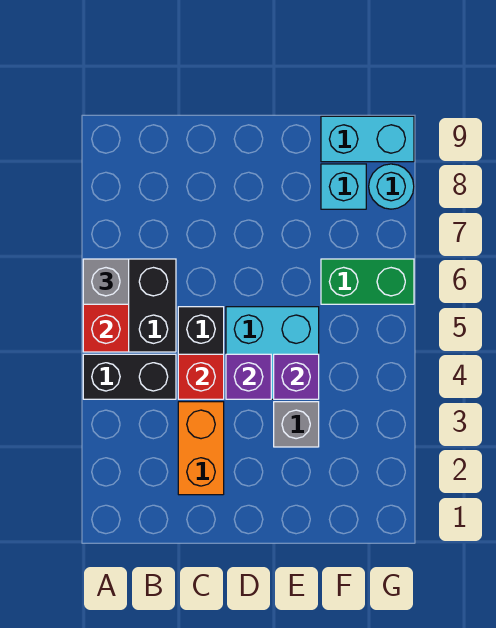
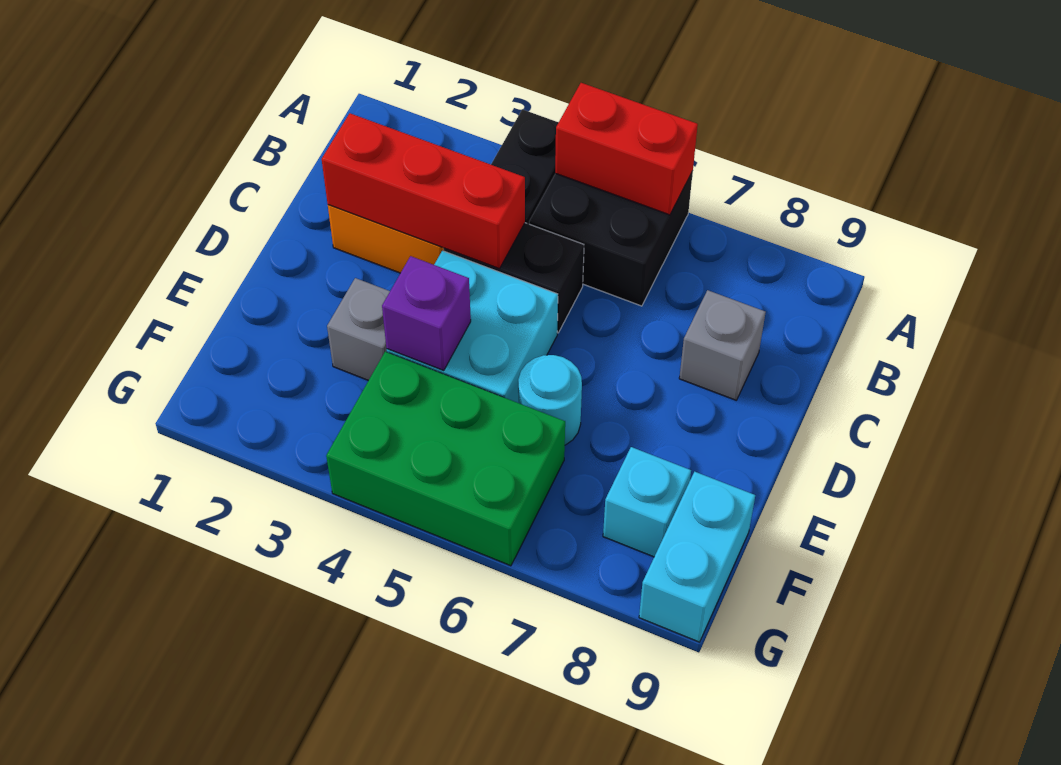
grey 1x1 brick [83,259,129,304] -> grey 1x1 brick moved to [679,290,766,400]
red 1x1 brick [178,354,224,399] -> red 1x3 brick [322,113,525,269]
purple 1x1 brick [226,354,271,399] -> none
green 1x2 brick [321,259,414,304] -> green 2x3 brick [326,352,565,566]
cyan 1x1 round brick [369,164,414,209] -> cyan 1x1 round brick moved to [518,355,582,445]

